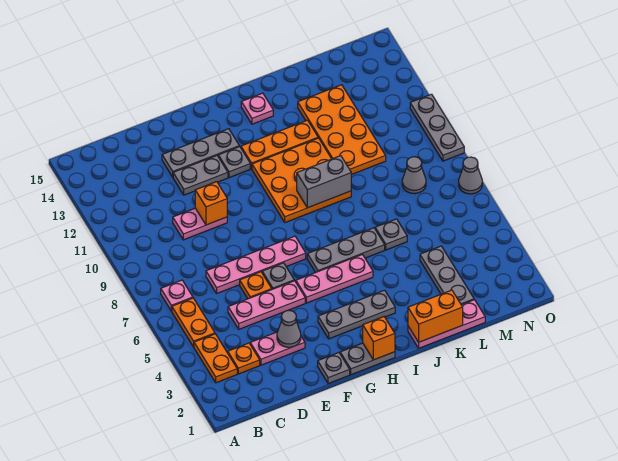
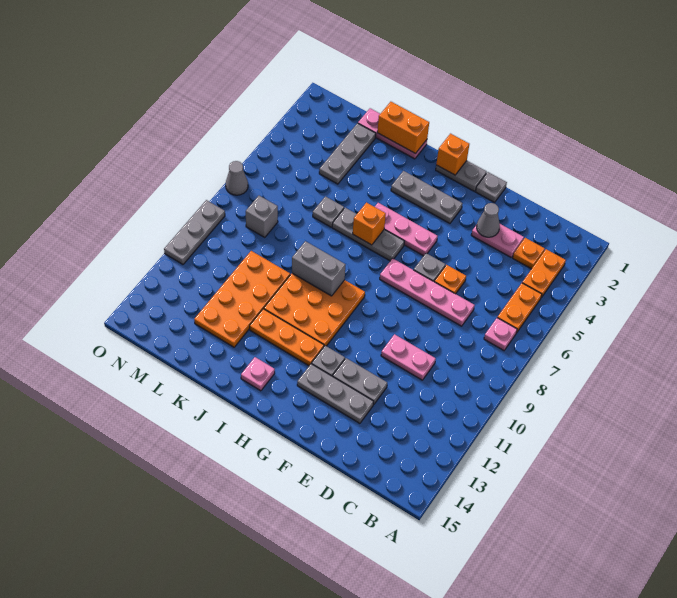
pink 1x3 plate [228,281,305,329] -> none
orange 1x1 brick [195,182,227,225] -> orange 1x1 brick moved to [353,203,386,245]
grey 1x1 cone [402,157,426,194] -> grey 1x1 brick [246,196,278,237]

